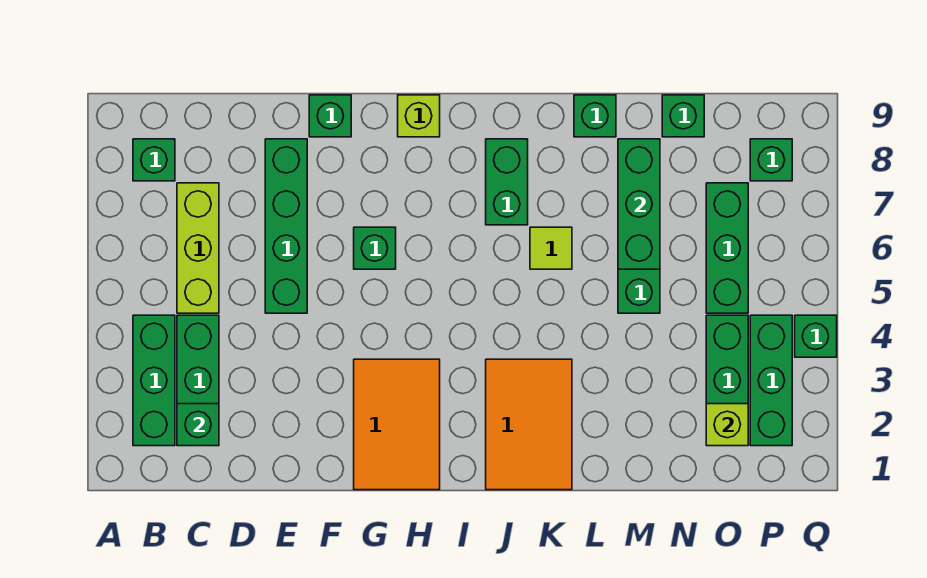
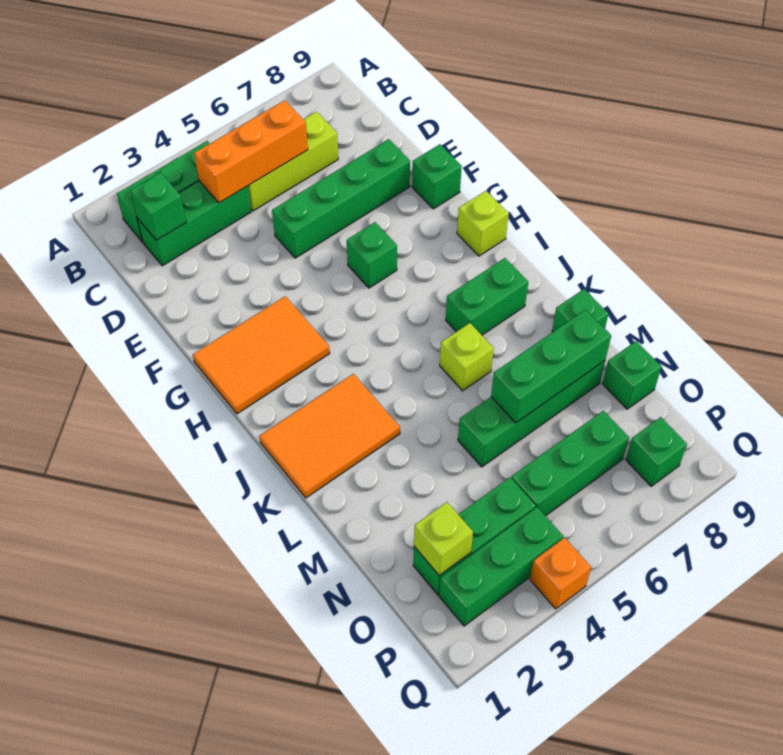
green 1x1 brick [133,139,175,181] -> none
none -> orange 1x3 brick [194,100,308,203]
lime 1x1 tile [530,227,572,269] -> lime 1x1 brick [440,323,494,391]
green 1x1 brick [795,315,837,357] -> orange 1x1 brick [530,538,591,609]

